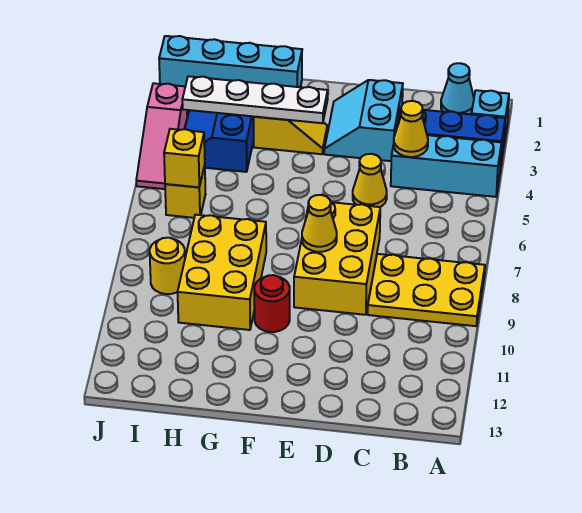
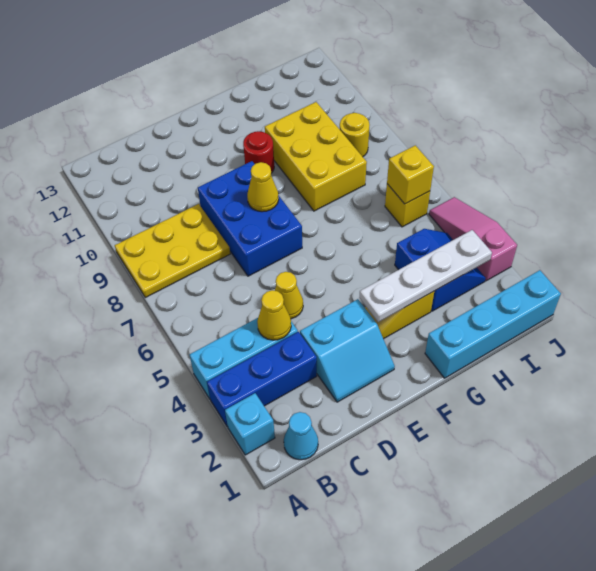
cyan 2x2 slope [324,80,403,161] -> cyan 2x2 slope turned to [300,299,395,402]
yellow 2x3 brick [294,202,380,315] -> blue 2x3 brick [198,161,302,276]

